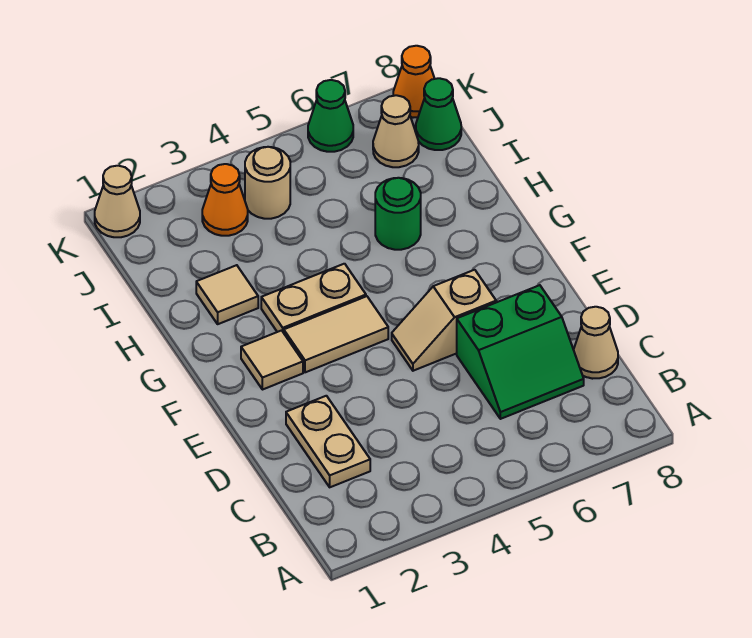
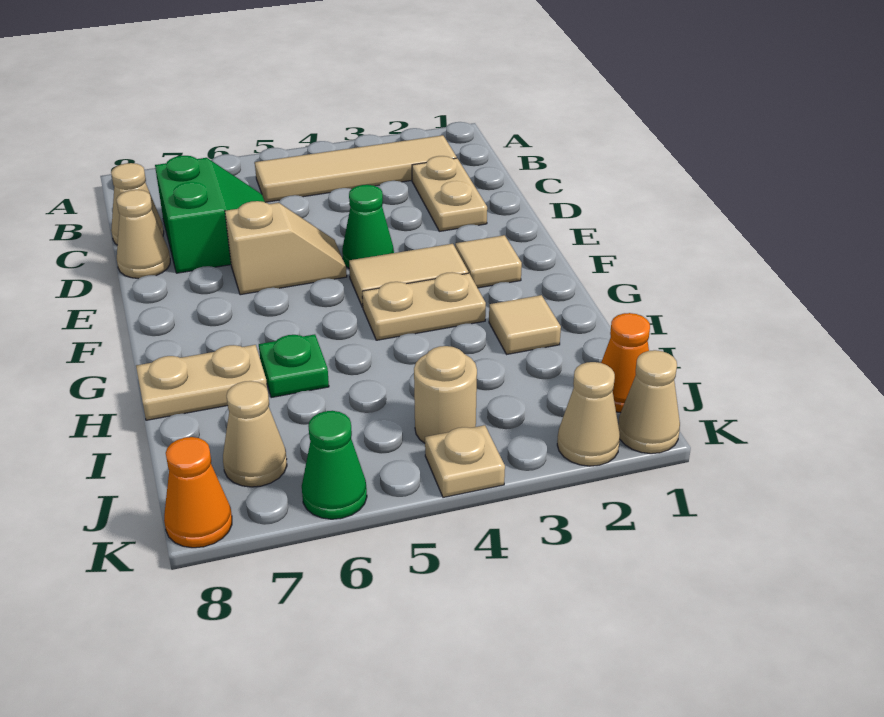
none -> tan 1x4 tile [255,135,457,202]
green 2x2 slope [457,285,584,419] -> green 2x2 slope turned to [155,156,265,273]
none -> tan 1x1 cone [116,190,170,279]
green 1x1 round brick [375,178,421,250] -> green 1x1 plate [259,334,329,398]
none -> tan 1x2 plate [136,345,267,420]
orange 1x1 cone [202,164,248,236] -> orange 1x1 cone moved to [601,313,650,413]
green 1x1 cone [416,78,461,150] -> green 1x1 cone moved to [342,185,394,268]
none -> tan 1x1 cone [557,362,620,466]
none -> tan 1x1 plate [425,425,505,497]

